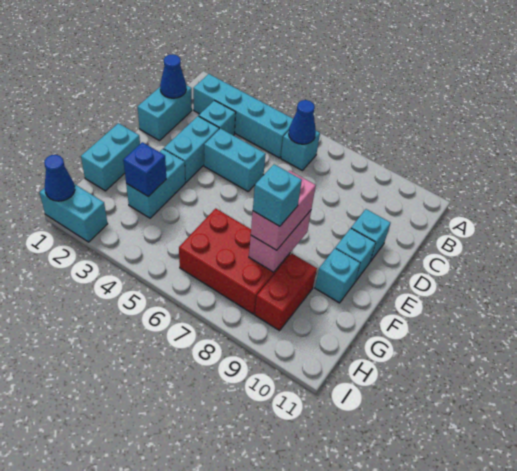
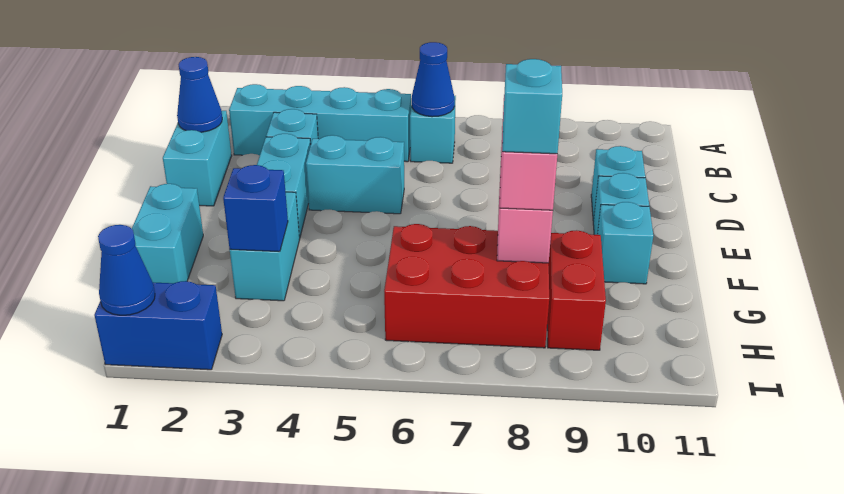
cyan 1x2 brick [40,184,108,242] -> blue 1x2 brick [94,281,222,370]

